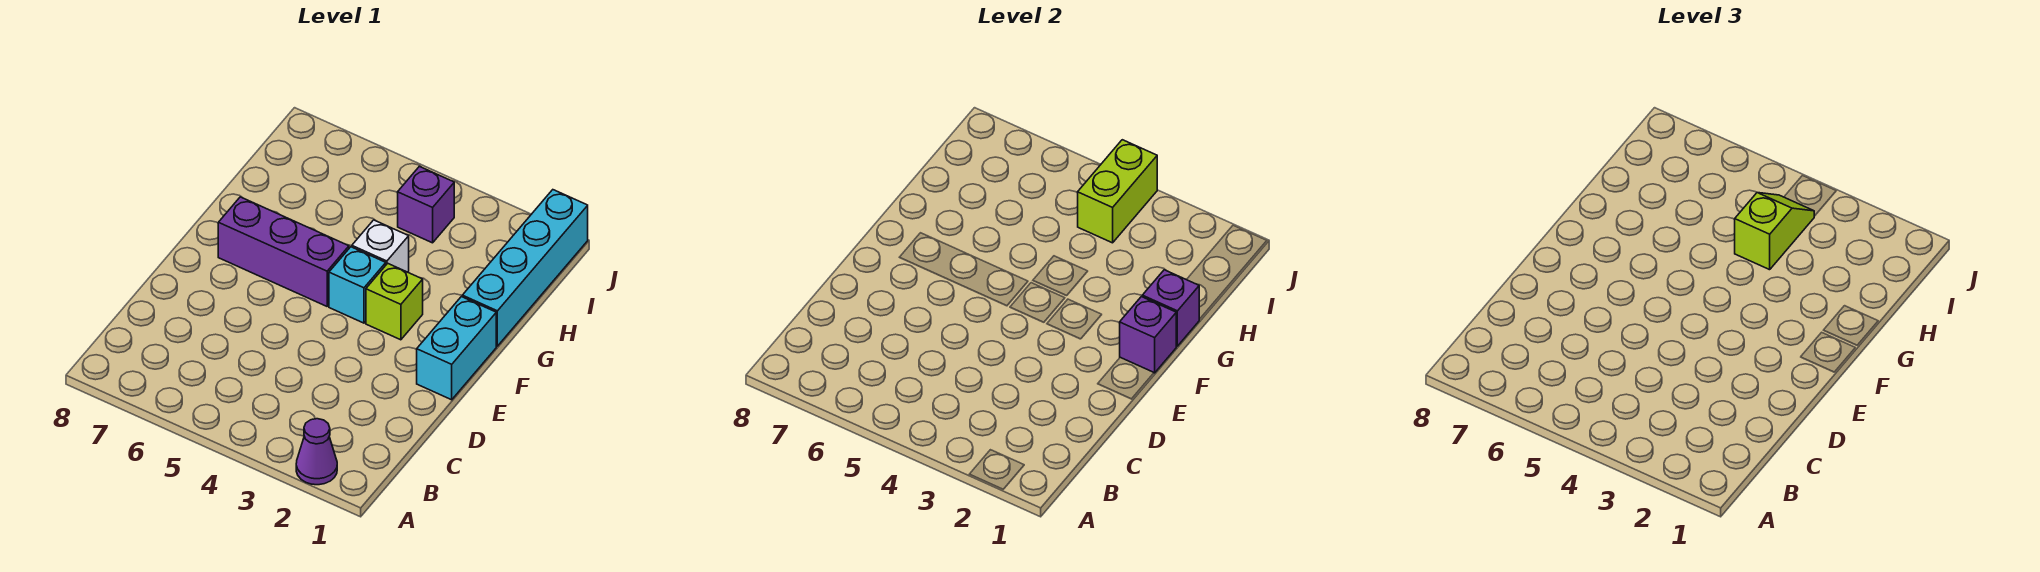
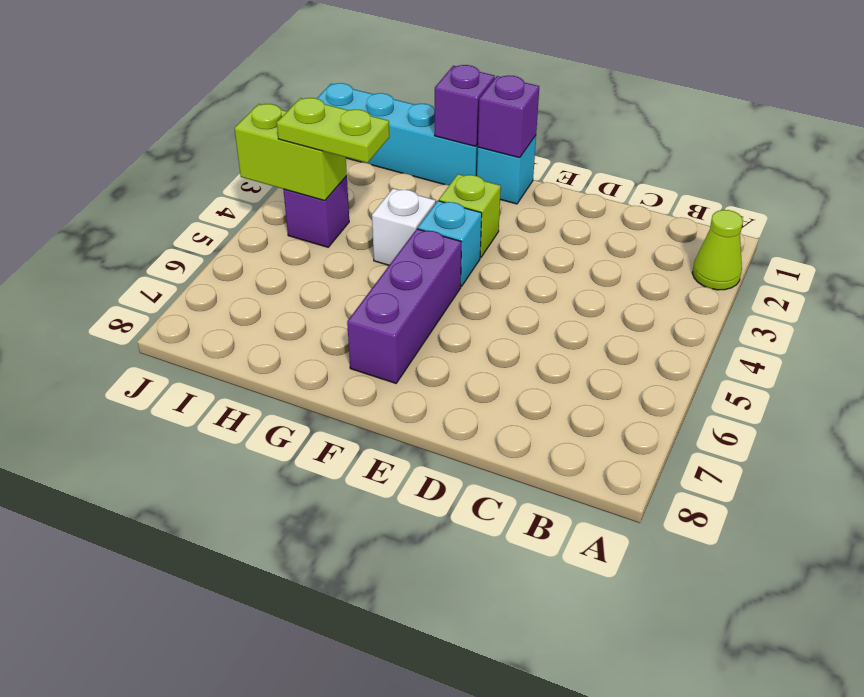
purple 1x1 cone [296,419,337,485] -> lime 1x1 cone [692,210,743,290]
cyan 1x2 brick [417,297,496,400] -> cyan 1x1 brick [477,136,536,204]
lime 1x2 slope [1735,193,1814,270] -> lime 1x2 plate [277,98,389,163]

